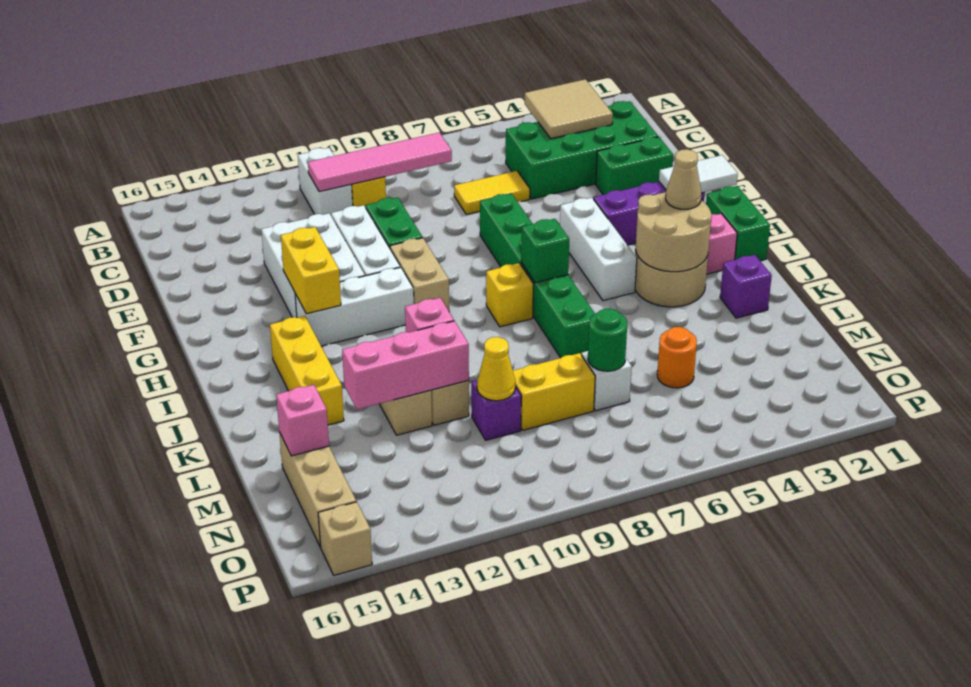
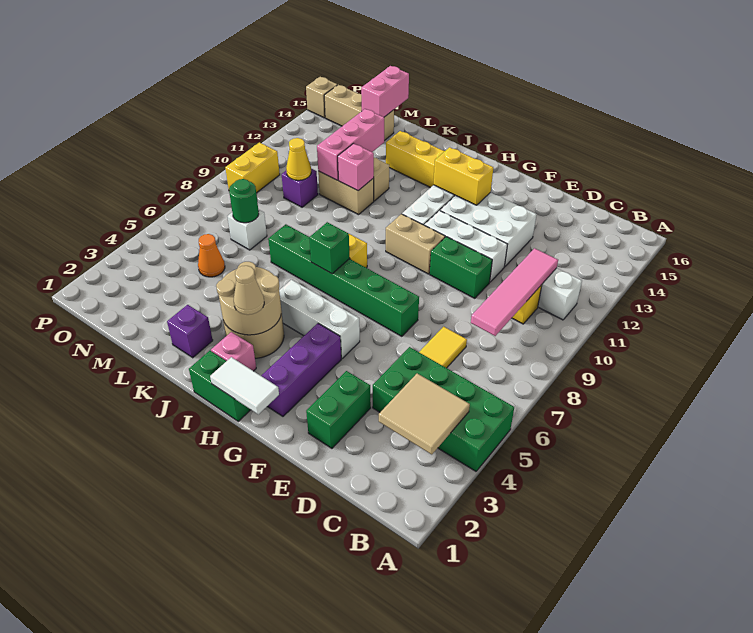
green 2x4 brick [506,101,658,199] -> green 2x4 brick turned to [373,347,514,471]
white 1x2 tile [659,155,738,193] -> white 1x2 tile turned to [210,357,279,414]
orange 1x1 round brick [657,327,697,388] -> orange 1x1 cone [198,234,225,277]
yellow 1x2 brick [513,353,595,430] -> yellow 1x2 brick moved to [225,142,280,193]
pink 1x1 brick [276,385,329,456] -> pink 1x2 brick [361,66,409,117]

